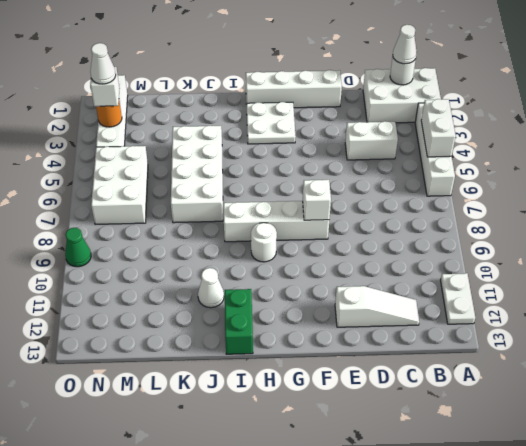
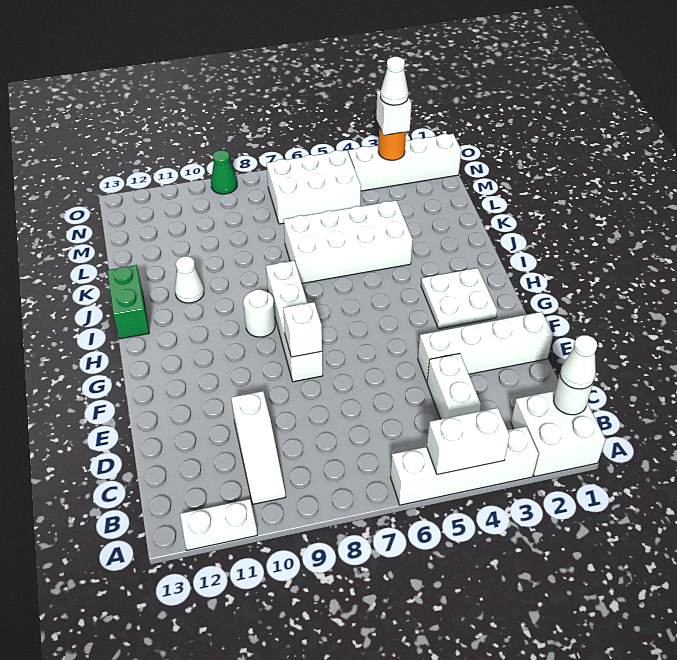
white 2x3 brick [363,68,441,123] -> white 2x2 brick [511,391,606,477]
white 1x3 slope [335,286,419,327] -> white 1x3 slope moved to [231,391,286,504]
white 1x4 brick [246,70,342,108] -> white 1x4 brick turned to [418,312,553,382]
green 1x2 brick [225,289,253,354] -> green 1x2 brick turned to [107,265,149,339]

